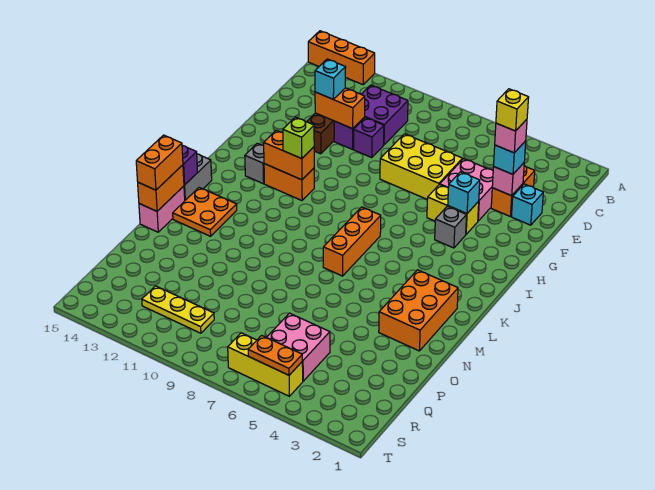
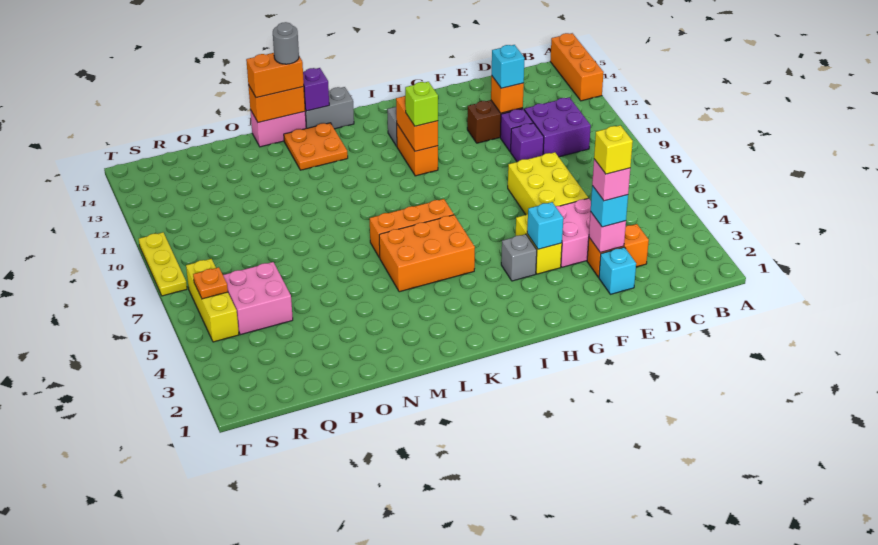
orange 1x2 brick [315,88,365,129] -> orange 1x1 brick [491,76,524,113]
orange 2x3 brick [379,270,458,351] -> orange 2x3 brick moved to [379,215,475,292]
none -> grey 1x1 round brick [273,22,299,64]
yellow 1x3 plate [142,286,214,333] -> yellow 1x3 plate moved to [139,233,187,296]
orange 1x2 plate [248,335,302,375] -> orange 1x1 plate [193,267,228,299]

